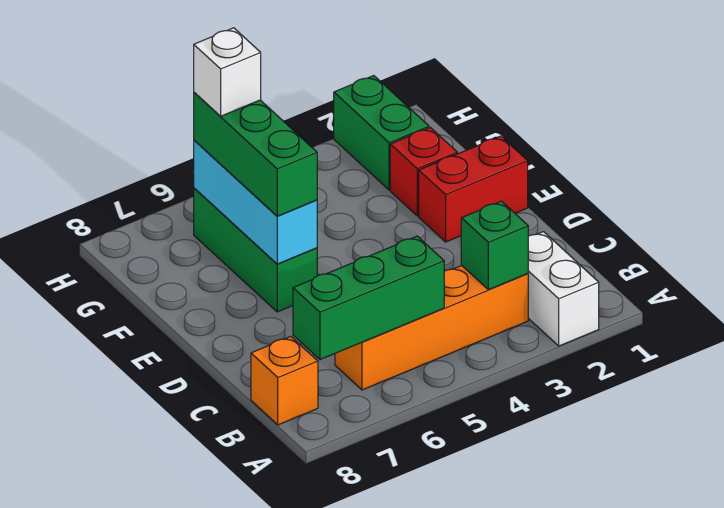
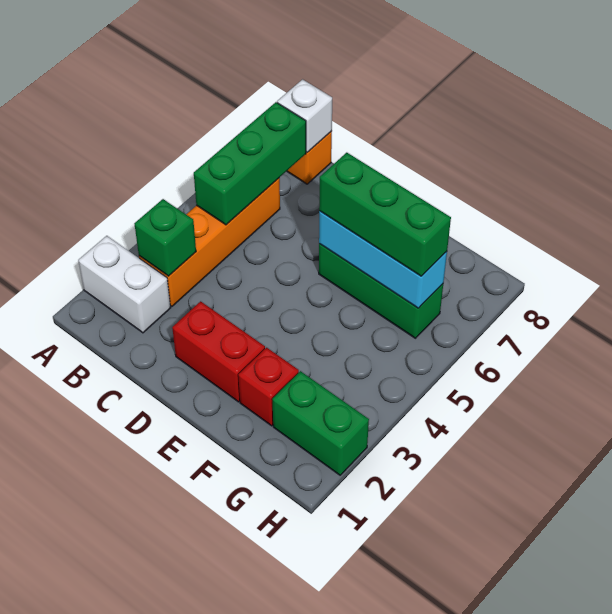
red 1x2 brick [419,136,528,242] -> red 1x2 brick turned to [172,301,265,402]
white 1x1 brick [194,28,261,116] -> white 1x1 brick moved to [277,79,332,152]

